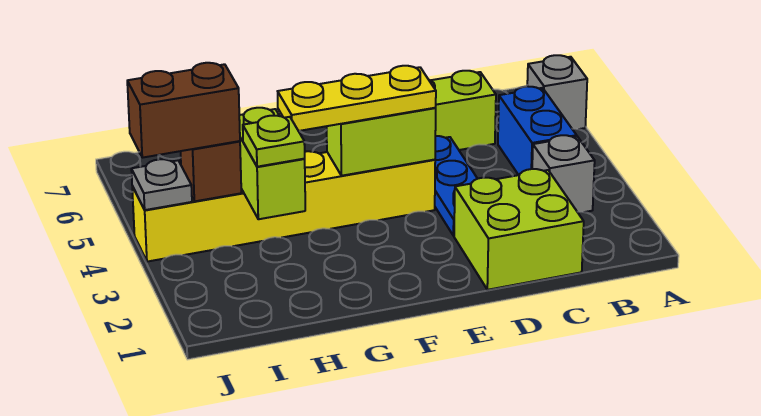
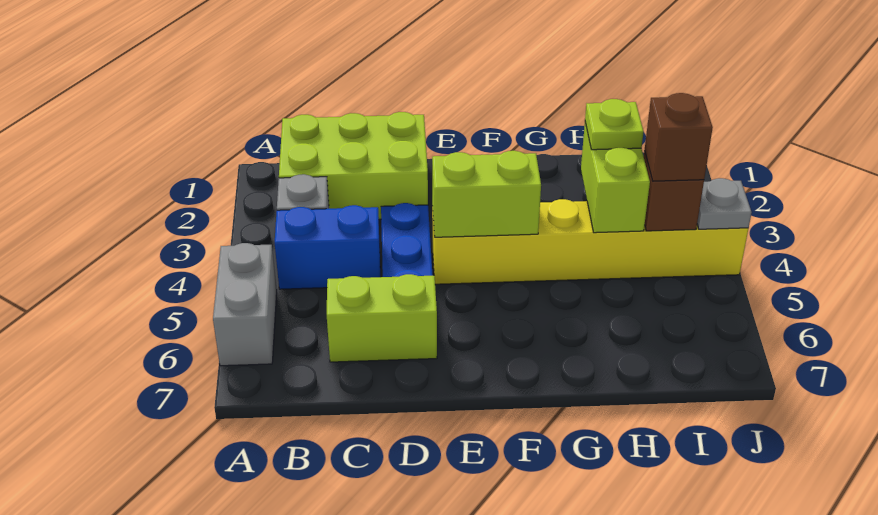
grey 1x1 brick [527,55,587,129] -> grey 1x2 brick [213,243,277,366]
blue 1x2 brick [498,86,577,175] -> blue 1x2 brick turned to [275,205,380,289]
lime 2x2 brick [454,169,584,290] -> lime 2x3 brick [279,112,428,219]
yellow 1x3 plate [278,66,436,131] -> none
brown 1x2 brick [127,63,240,158] -> brown 1x1 brick [645,93,713,181]

